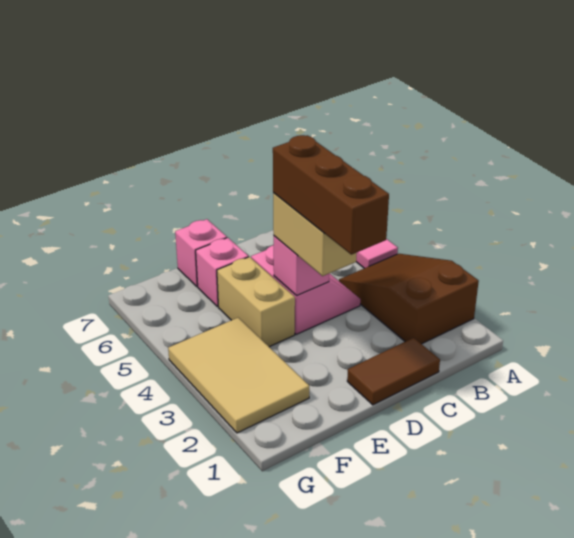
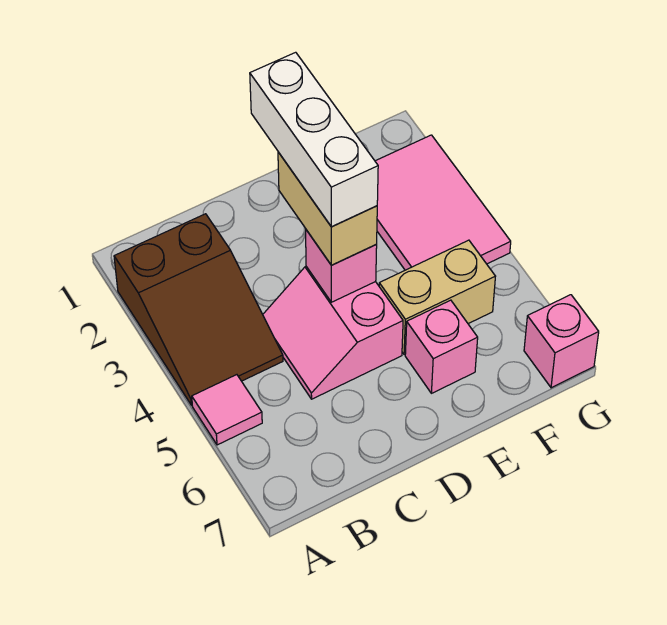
brown 1x2 tile [347,338,440,405] -> none
brown 1x3 brick [273,135,389,255] -> white 1x3 brick [250,52,378,227]
tan 1x2 brick [217,257,295,347] -> tan 1x2 brick turned to [379,240,495,355]
pink 1x1 brick [175,219,227,287] -> pink 1x1 brick moved to [524,295,599,388]
tan 2x3 tile [168,318,309,433] -> pink 2x3 tile [375,135,511,270]

